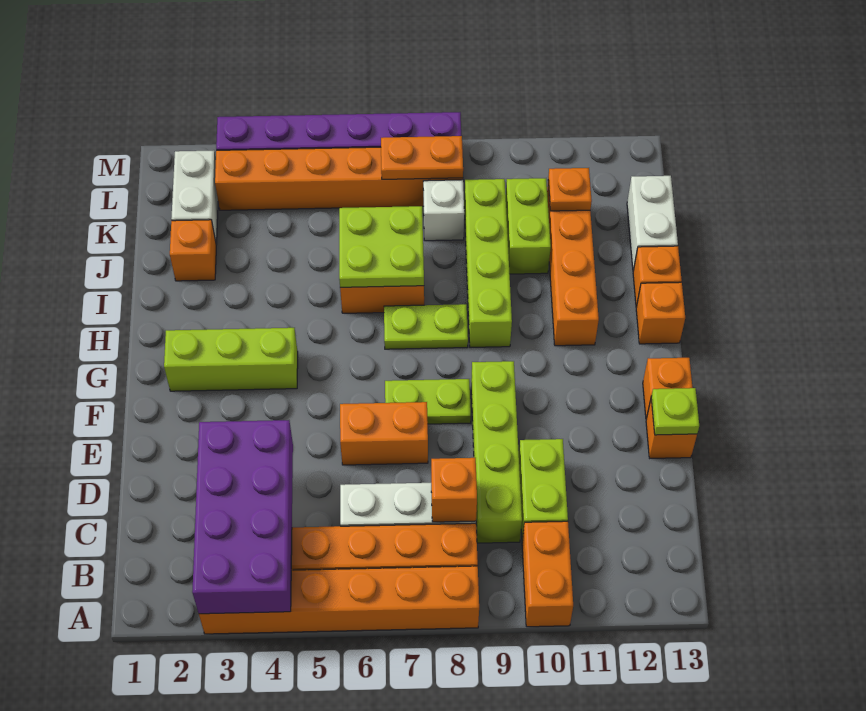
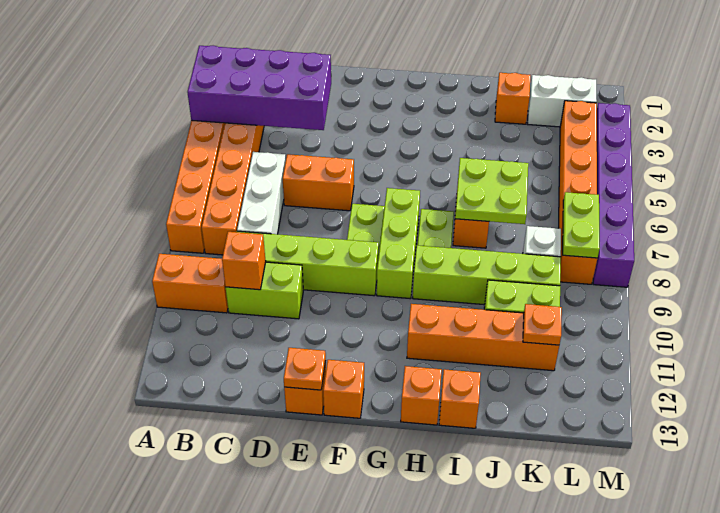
orange 1x1 brick [431,458,477,522] -> orange 1x1 brick moved to [222,232,266,290]
orange 1x2 brick [340,402,428,465] -> orange 1x2 brick turned to [283,154,354,211]
lime 1x1 plate [651,388,699,435] -> orange 1x1 plate [284,348,326,390]
lime 1x3 brick [164,328,298,391] -> lime 1x3 brick moved to [377,188,420,299]
white 1x2 brick [627,176,678,271] -> none
orange 1x2 plate [381,136,463,179] -> lime 1x2 plate [563,192,600,258]

